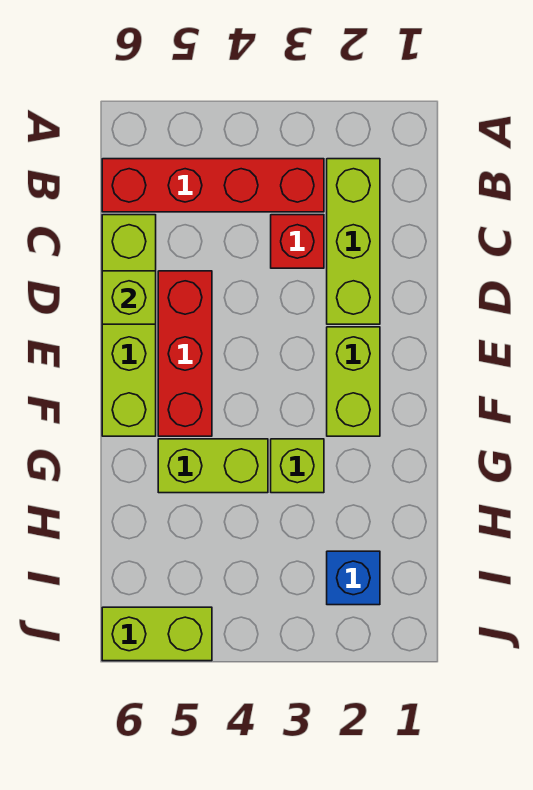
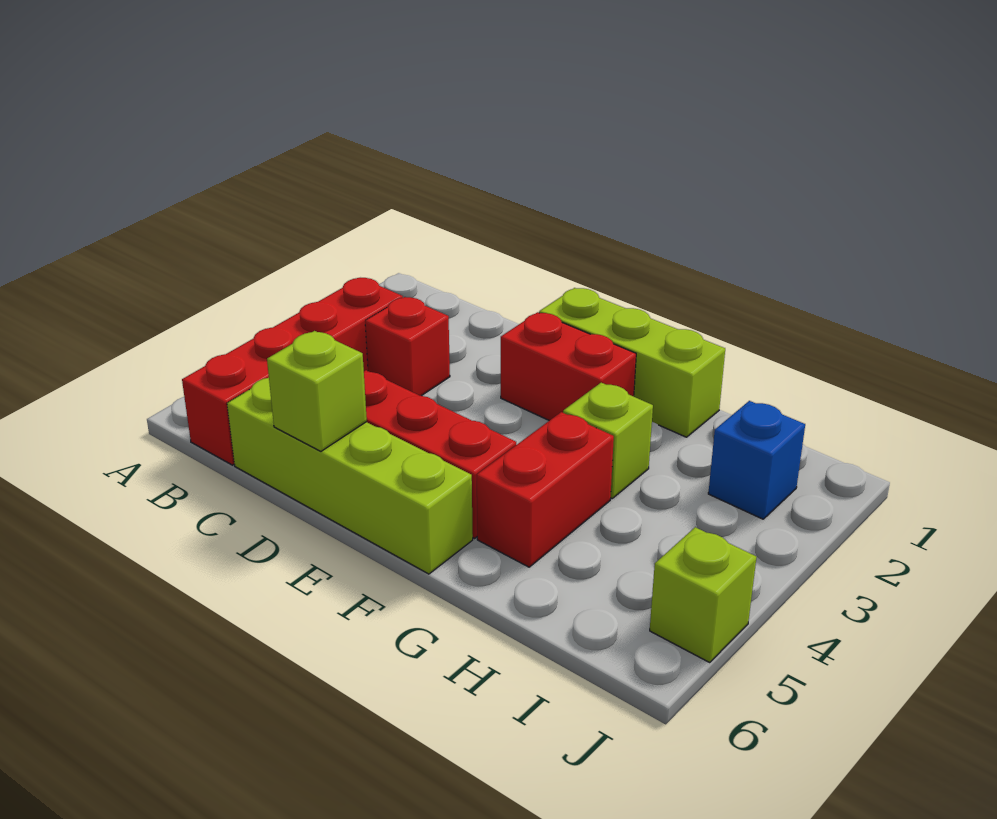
lime 1x3 brick [327,159,380,324] -> lime 1x3 brick moved to [539,288,725,437]
lime 1x2 brick [327,327,380,436] -> red 1x2 brick [501,312,636,421]
lime 1x2 brick [158,439,268,493] -> red 1x2 brick [477,412,614,567]
lime 1x2 brick [102,607,212,661] -> lime 1x1 brick [650,527,757,662]

